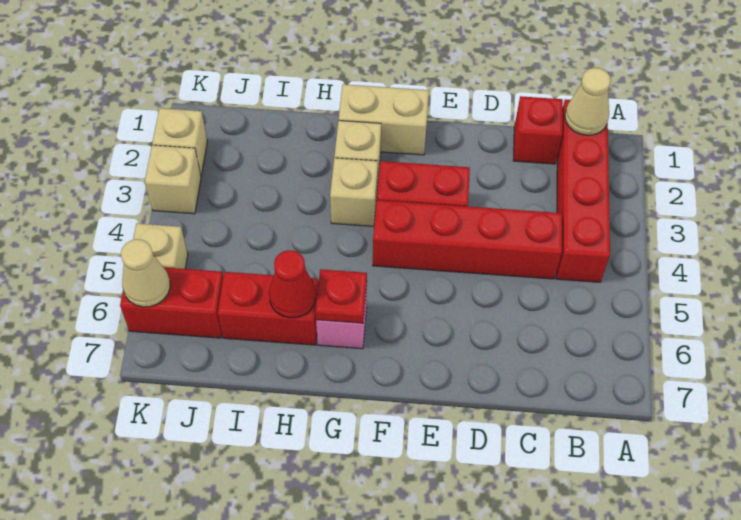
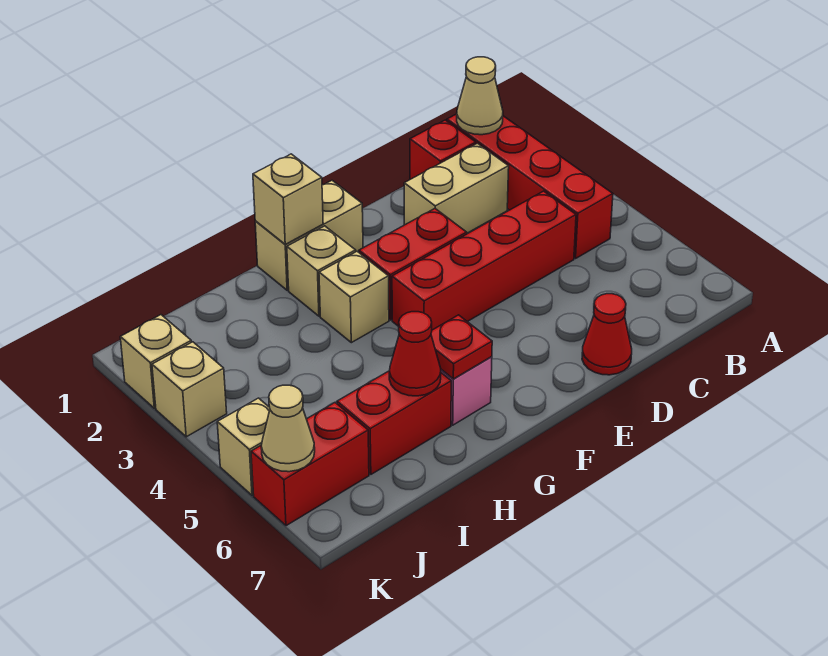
none -> tan 1x2 brick [404,143,509,233]
none -> red 1x1 cone [582,294,632,375]
none -> tan 1x1 brick [253,154,323,244]

